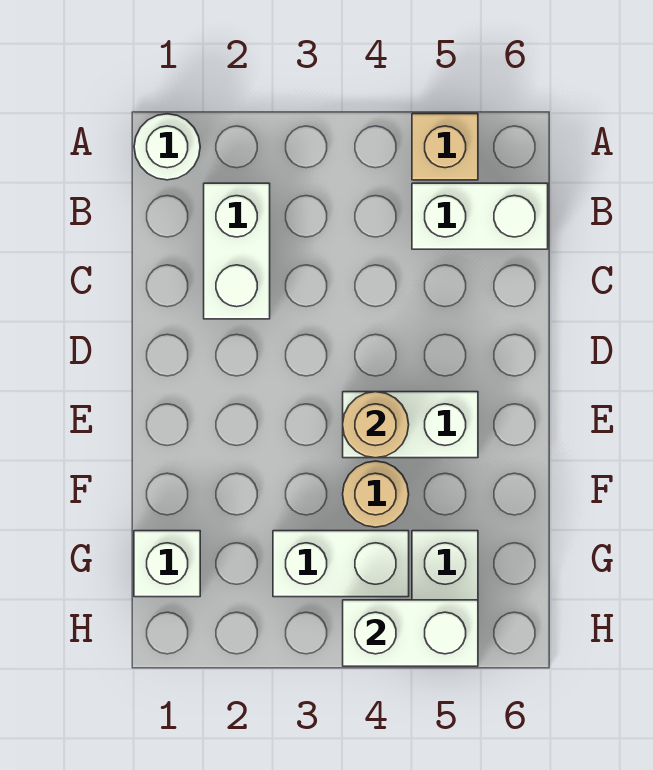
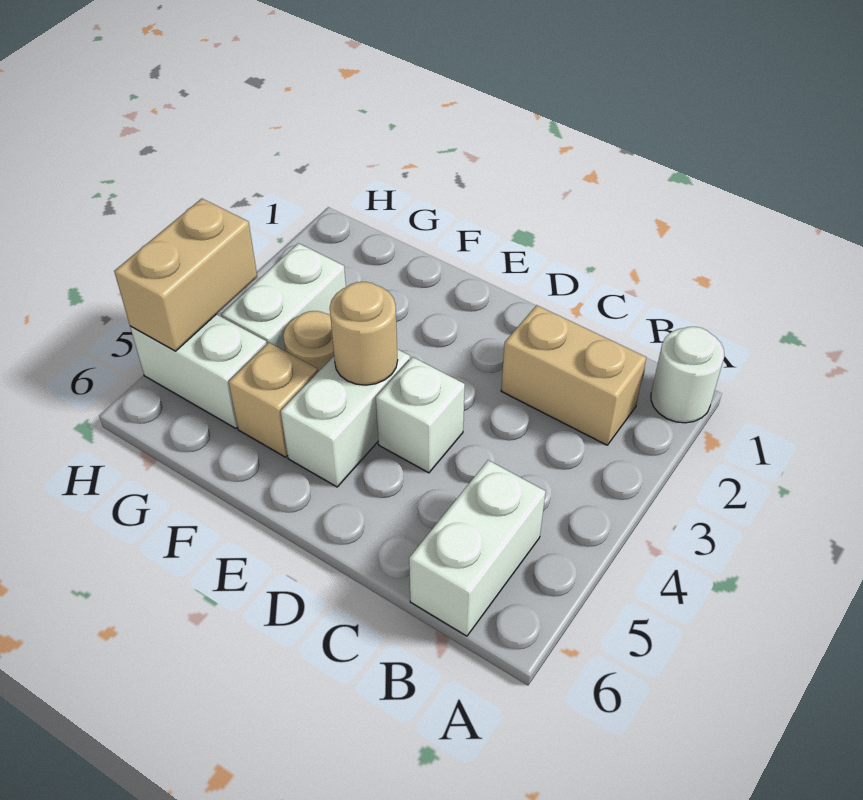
tan 1x1 brick [412,114,478,180] -> tan 1x1 brick moved to [229,343,318,457]
white 1x2 brick [204,183,270,319] -> tan 1x2 brick [501,305,646,445]
white 1x1 brick [134,531,200,597] -> white 1x1 brick moved to [376,357,465,473]
white 1x2 brick [343,600,478,666] -> tan 1x2 brick [114,198,257,351]

